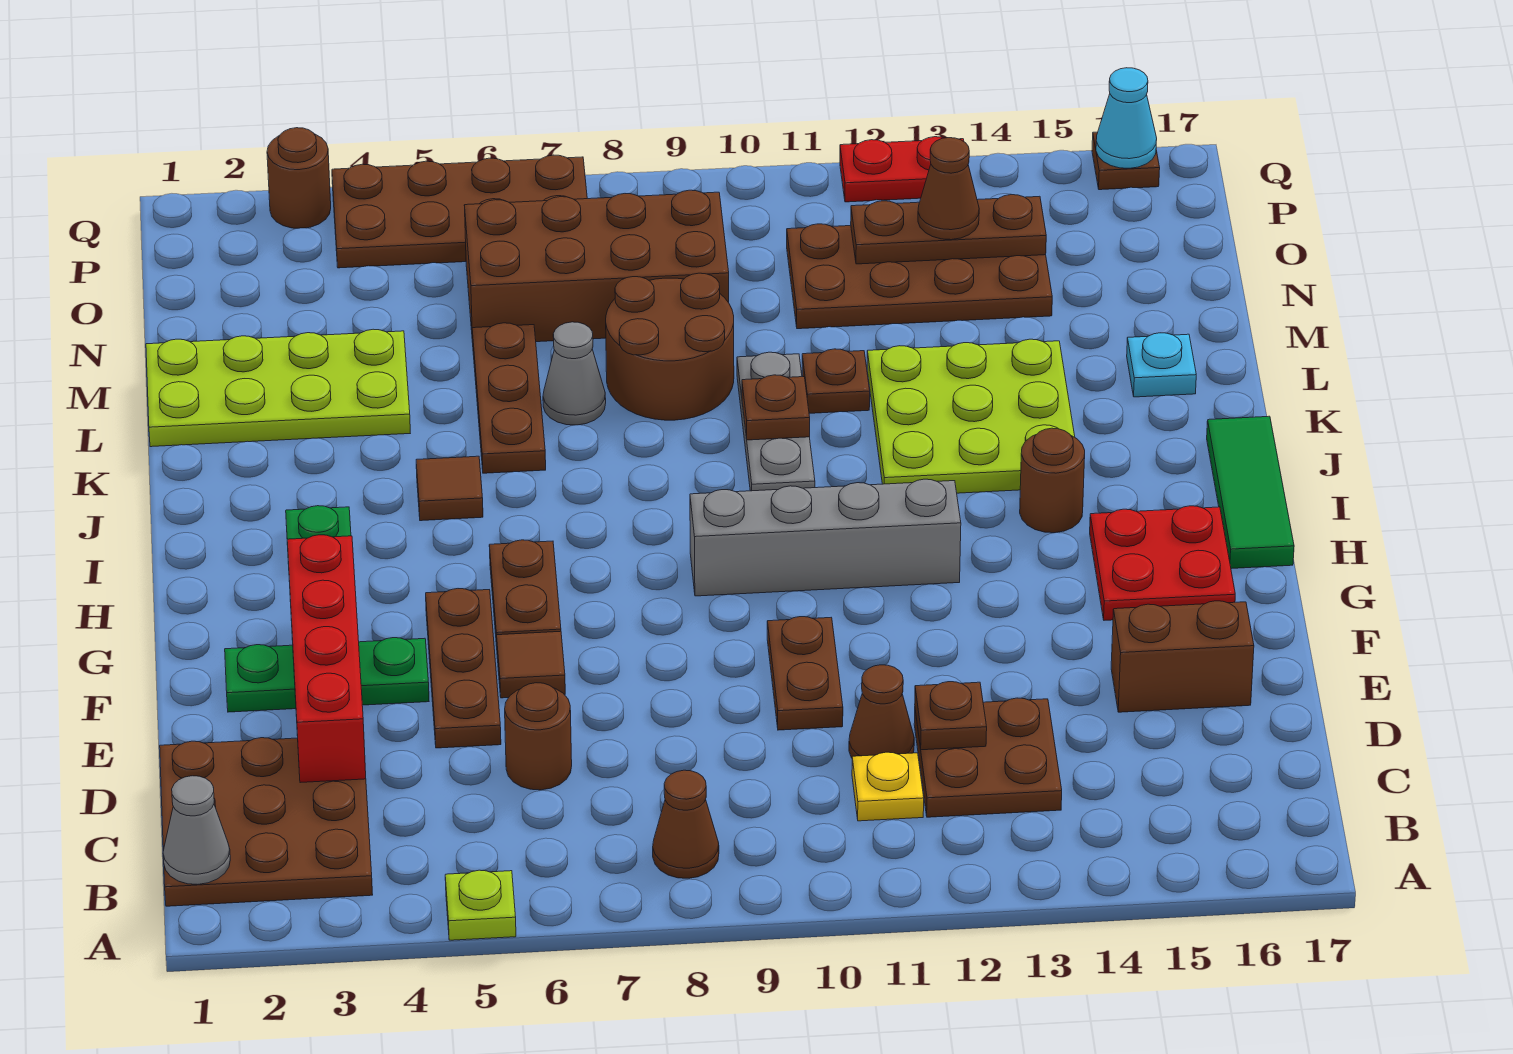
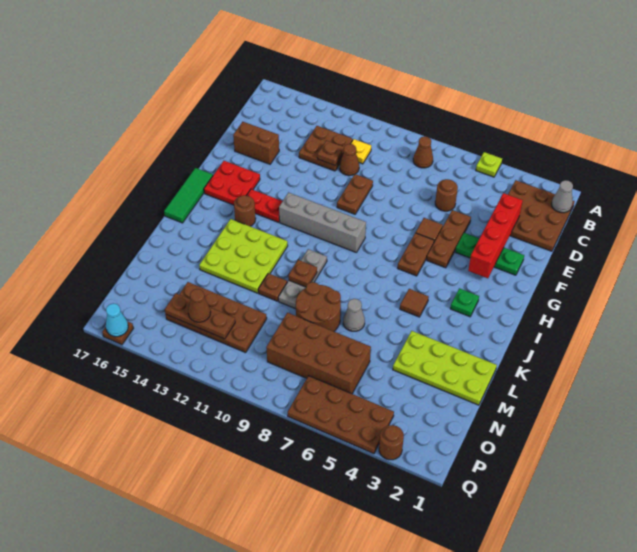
brown 1x3 plate [472,323,546,473] -> none
cyan 1x1 plate [1127,333,1196,397] -> none
red 1x2 plate [840,137,964,202] -> red 1x2 plate moved to [246,189,282,222]

